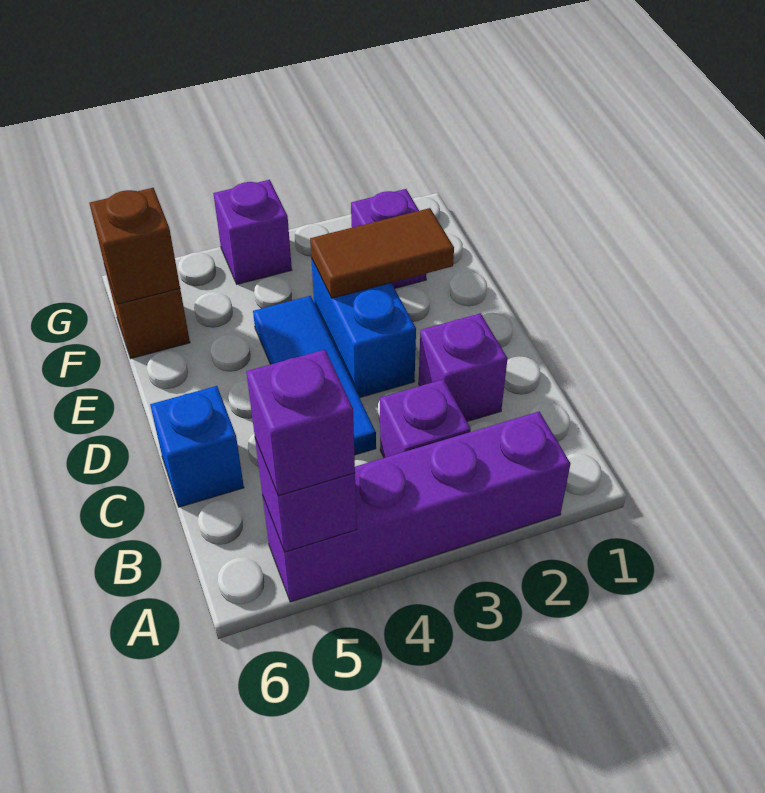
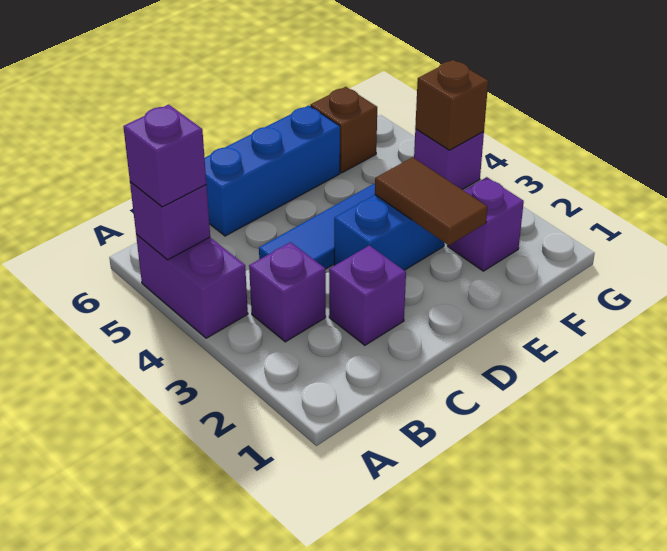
purple 1x4 brick [263,412,570,602] -> purple 1x2 brick [136,235,248,338]
blue 1x1 brick [150,386,244,507] -> blue 1x3 brick [205,105,340,236]
brown 1x1 brick [89,188,180,304] -> brown 1x1 brick moved to [415,60,488,150]

